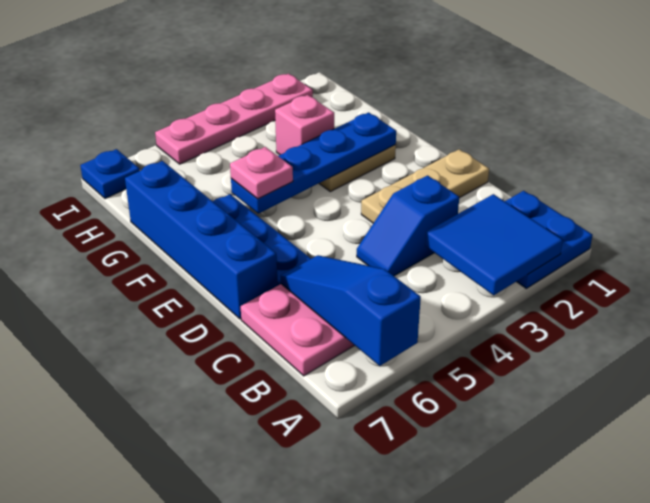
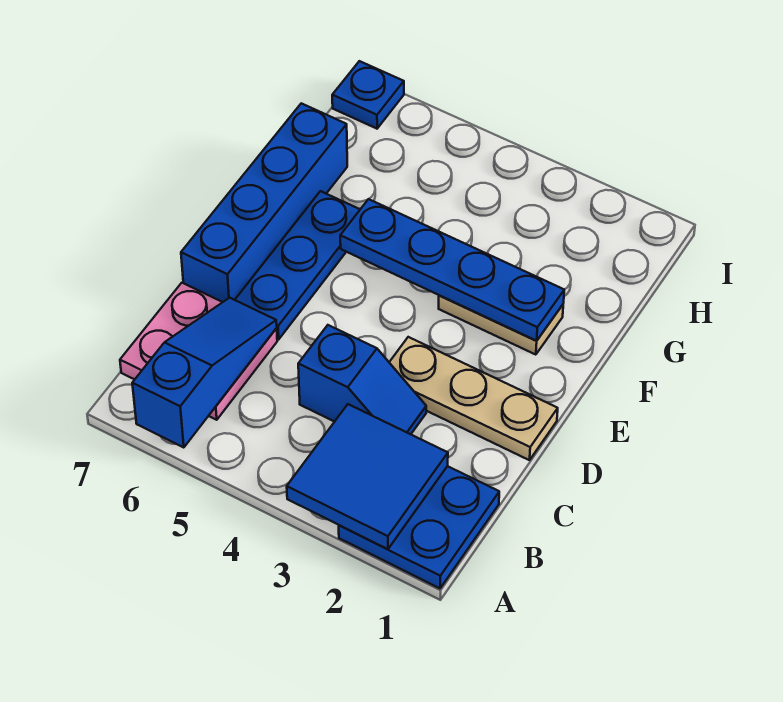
blue 1x2 slope [357,175,459,276] -> blue 1x2 slope turned to [298,325,426,434]
pink 1x1 plate [230,147,293,199] -> none
pink 1x1 brick [275,95,334,155] -> none
pink 1x4 plate [155,74,313,164] -> none

